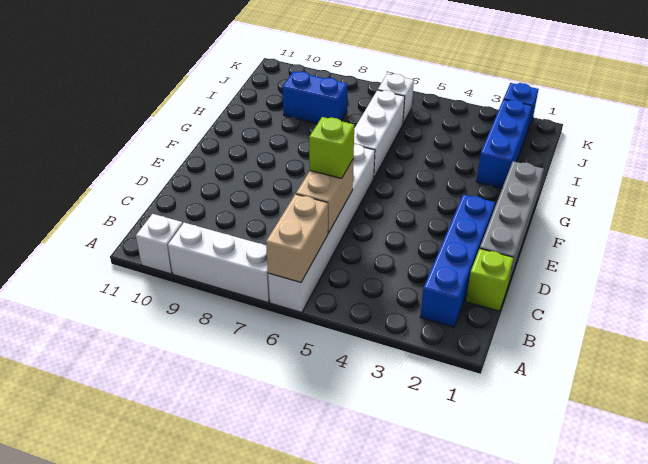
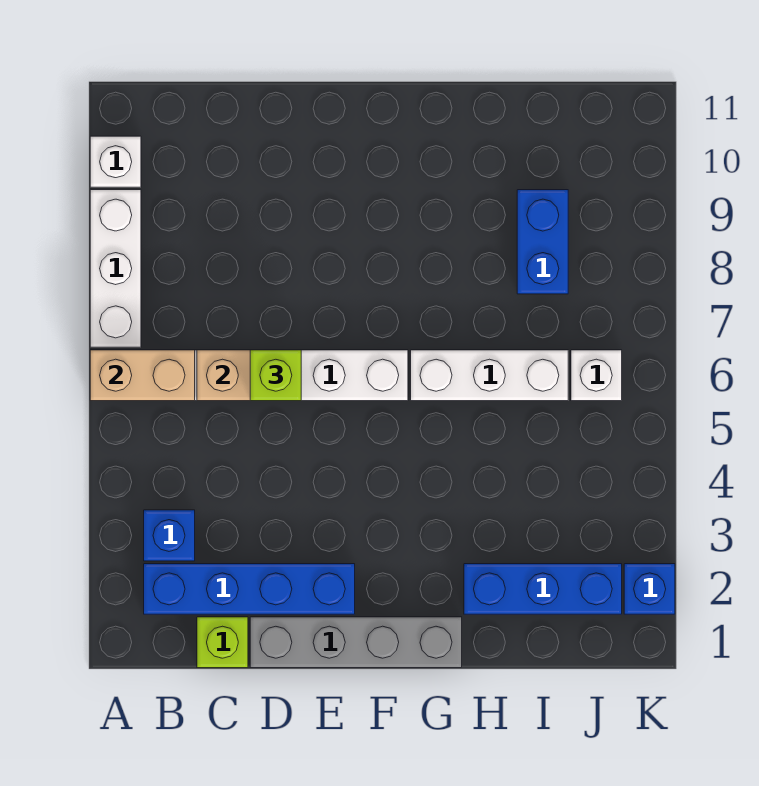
none -> blue 1x1 brick [144,510,195,561]

